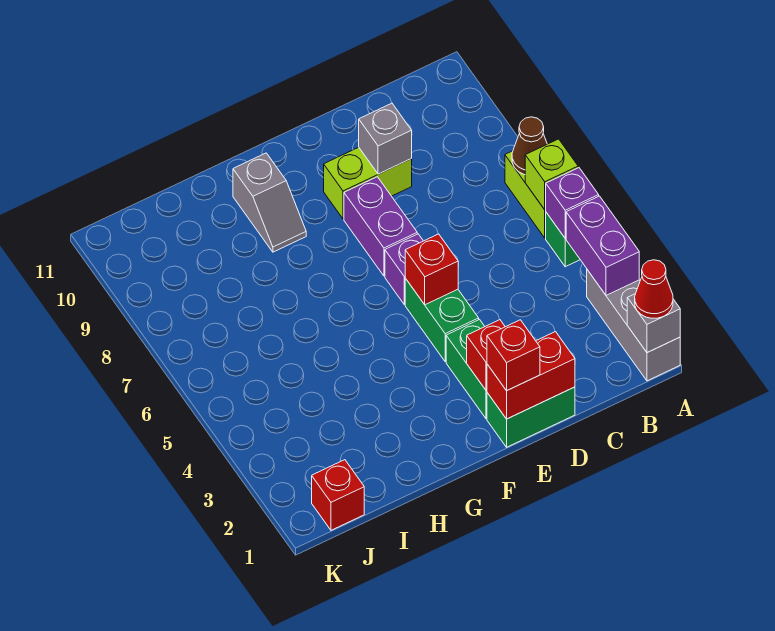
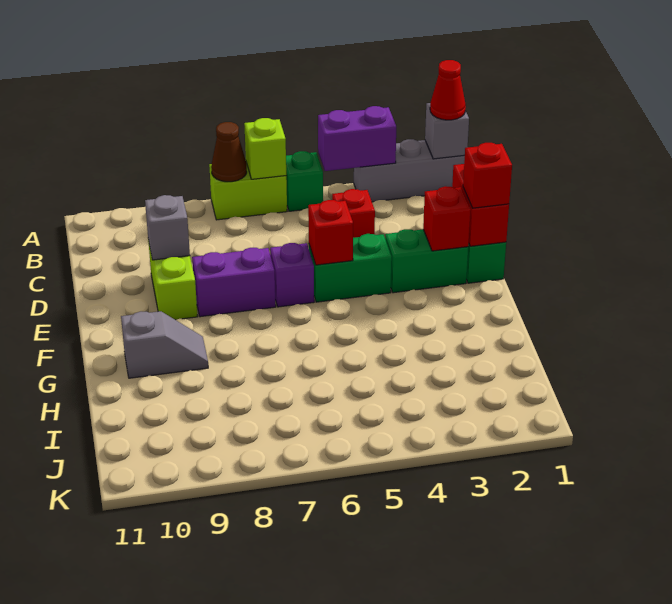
purple 1x1 brick [546,168,599,238] -> none
red 1x1 brick [312,460,364,530] -> red 1x1 brick moved to [332,189,375,238]

